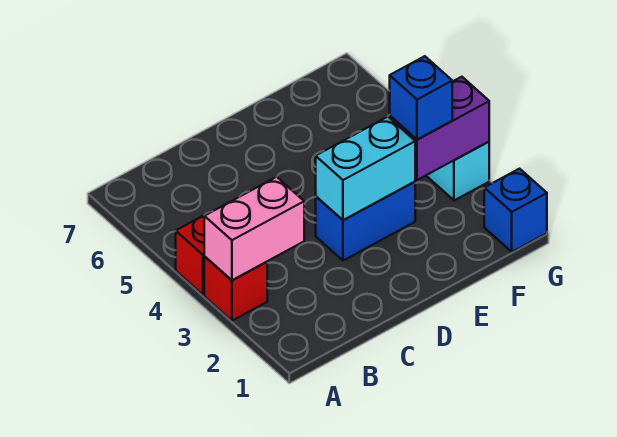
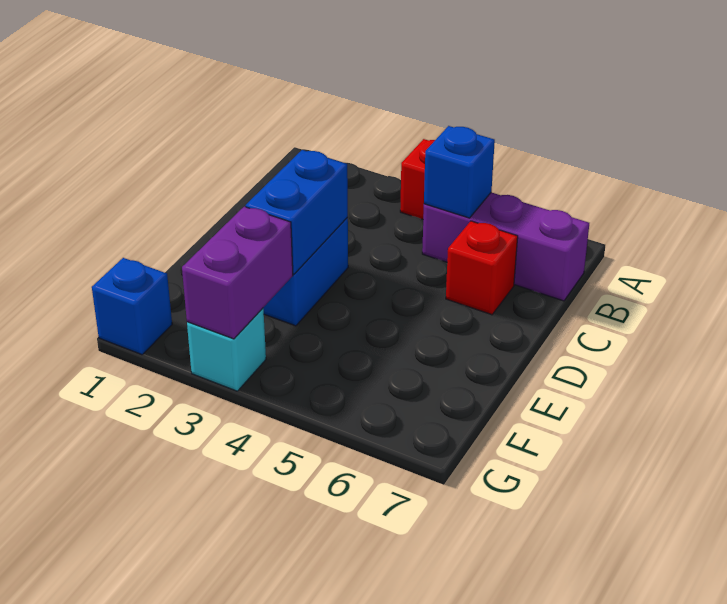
red 1x1 brick [204,257,267,321] -> red 1x1 brick moved to [446,221,518,315]
pink 1x2 brick [204,177,304,280] -> none
none -> purple 1x3 brick [422,192,589,301]
cyan 1x2 brick [316,117,415,220] -> blue 1x2 brick [246,150,348,274]
blue 1x1 brick [390,56,452,140] -> blue 1x1 brick moved to [424,126,495,218]

